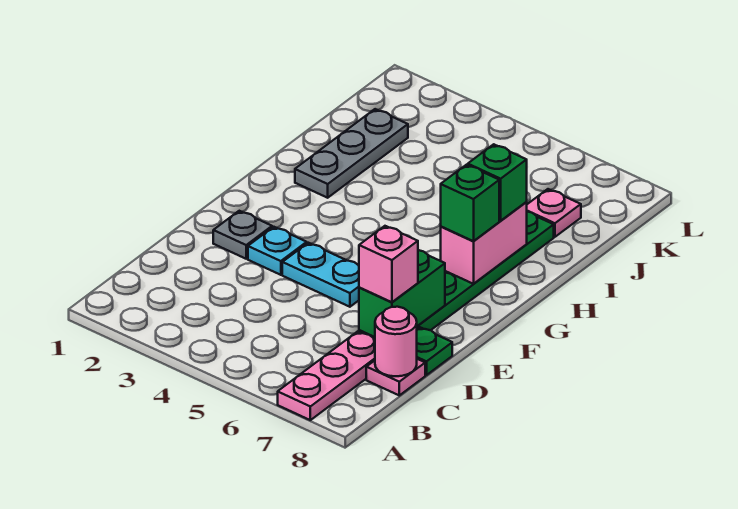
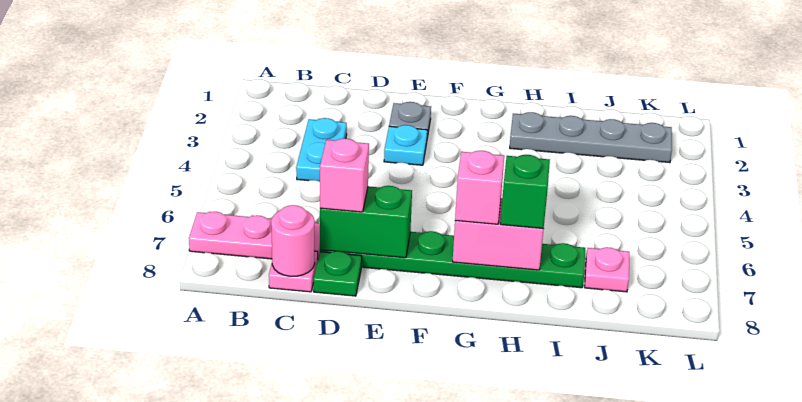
cyan 1x2 plate [282,243,359,307] -> cyan 1x2 plate moved to [296,118,347,181]
green 1x1 brick [441,165,499,241] -> pink 1x1 brick [455,151,504,224]
grey 1x3 plate [295,109,408,198] -> grey 1x4 plate [510,112,672,163]

